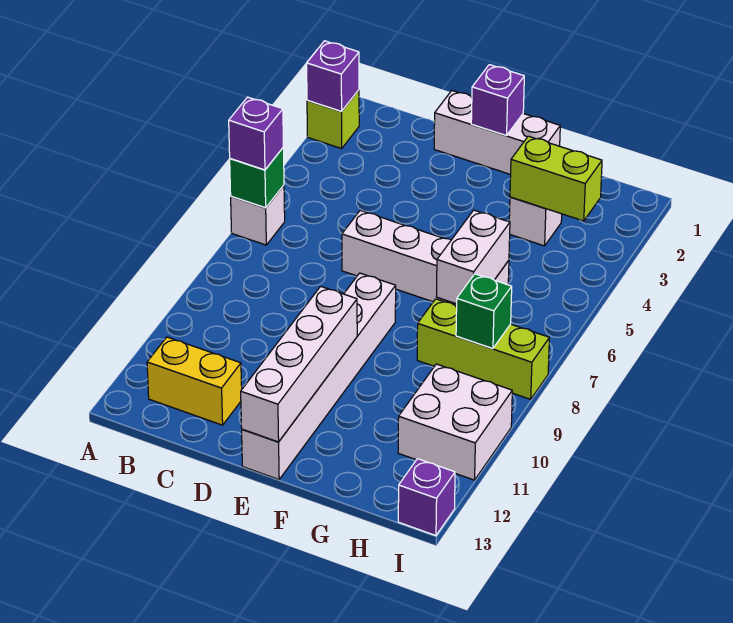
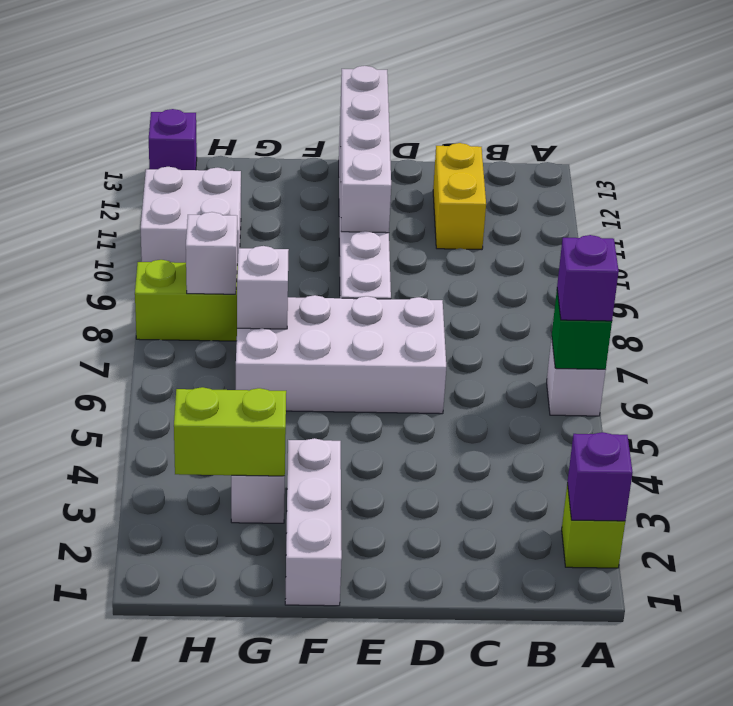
yellow 1x2 brick [147,337,242,425] -> yellow 1x2 brick turned to [433,143,486,250]
white 1x3 brick [434,91,560,175] -> white 1x3 brick turned to [285,438,342,606]
white 1x4 brick [342,210,509,306] -> white 2x4 brick [236,295,446,414]
purple 1x1 brick [471,65,524,136] -> none
white 1x2 brick [436,210,510,304] -> white 1x1 brick [237,246,289,329]
green 1x1 brick [456,274,512,349] -> white 1x1 brick [186,212,237,294]

